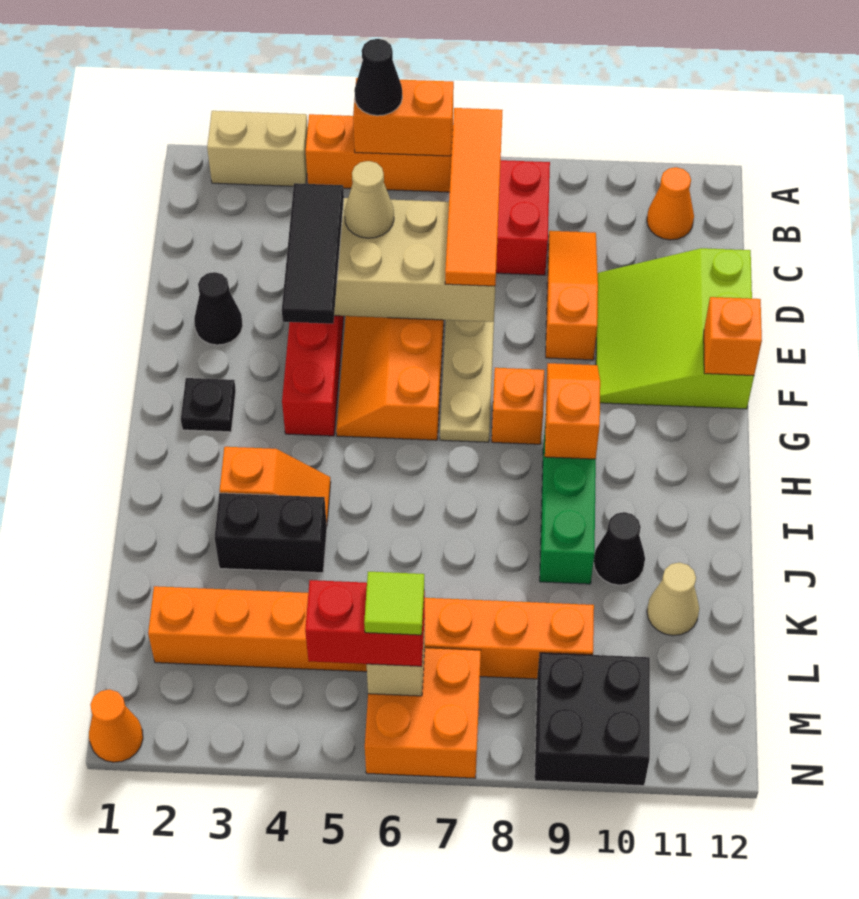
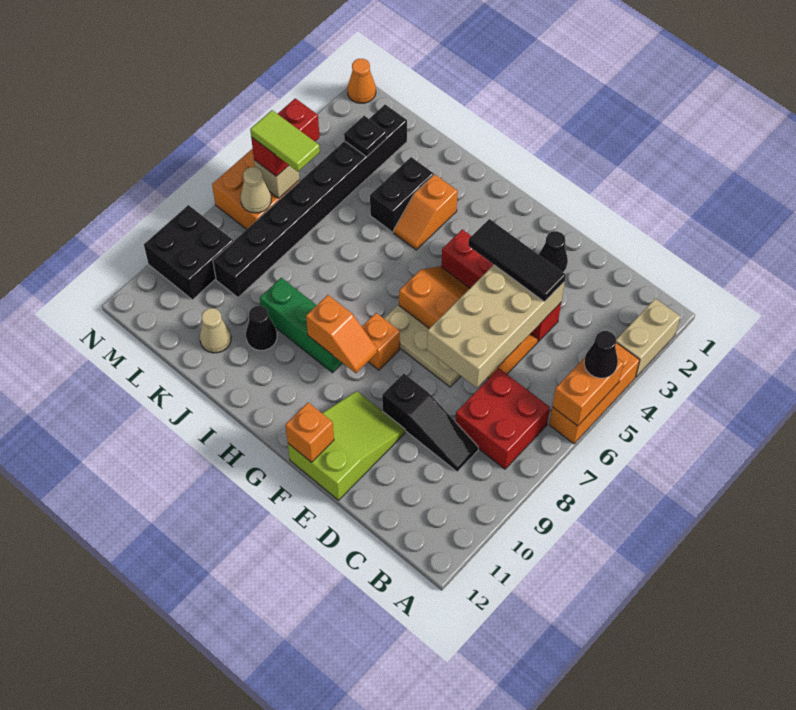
orange 1x4 tile [445,108,503,286] -> none
orange 1x1 cone [647,167,694,240] -> none
orange 1x3 slope [546,231,598,360] -> black 1x3 slope [382,374,478,472]
tan 1x1 cone [344,161,394,238] -> tan 1x1 cone moved to [241,167,271,213]
lime 3x3 slope [596,248,754,409] -> lime 2x3 slope [288,391,405,500]
black 1x1 plate [181,378,236,432] -> black 1x1 plate moved to [344,116,386,157]
orange 1x8 brick [148,586,594,679] -> black 1x8 brick [213,105,407,297]
lime 1x1 tile [364,572,424,635] -> lime 1x2 tile [250,110,320,172]

